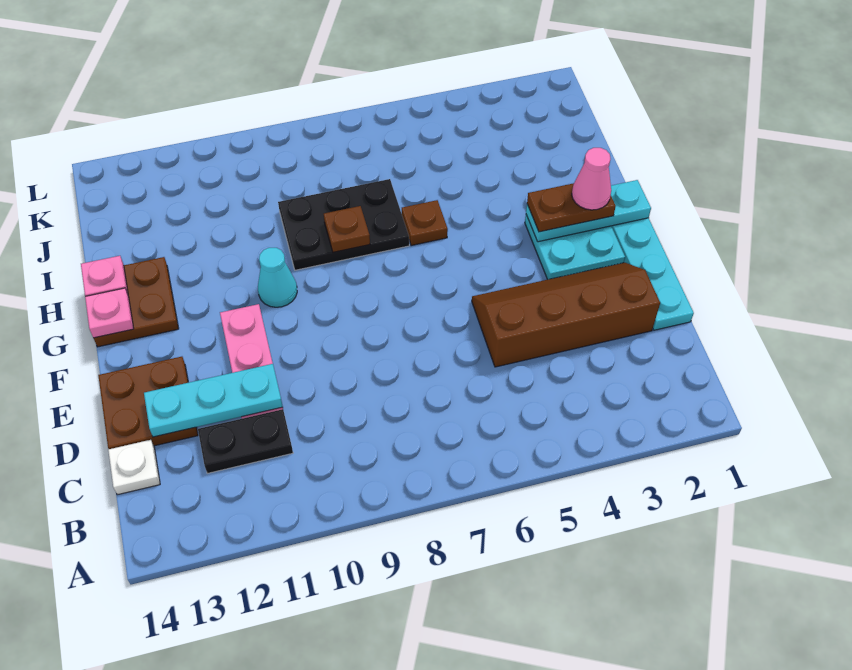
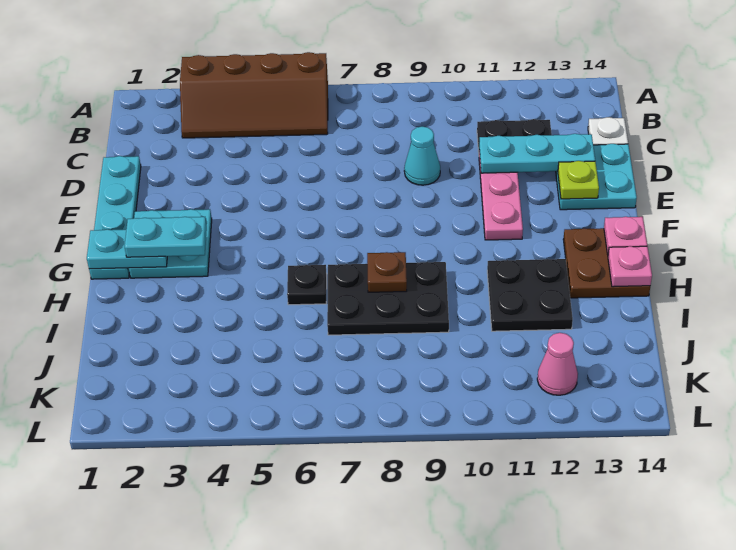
brown 2x4 slope [472,263,660,367] -> brown 2x4 slope moved to [180,52,328,138]
brown 2x2 plate [98,357,198,449] -> cyan 2x2 plate [556,144,637,210]
none -> lime 1x1 plate [558,161,599,199]
cyan 1x3 plate [526,180,651,242] -> cyan 1x2 plate [87,229,167,269]
brown 1x2 plate [527,183,616,232] -> cyan 1x2 plate [125,217,207,257]
pink 1x1 cone [572,148,611,210] -> pink 1x1 cone moved to [537,333,578,395]
cyan 1x1 cone [258,248,297,307] -> cyan 1x1 cone moved to [404,127,440,185]
brown 1x1 plate [402,200,448,246] -> black 1x1 plate [287,265,327,305]
none -> black 2x2 plate [487,259,573,331]

